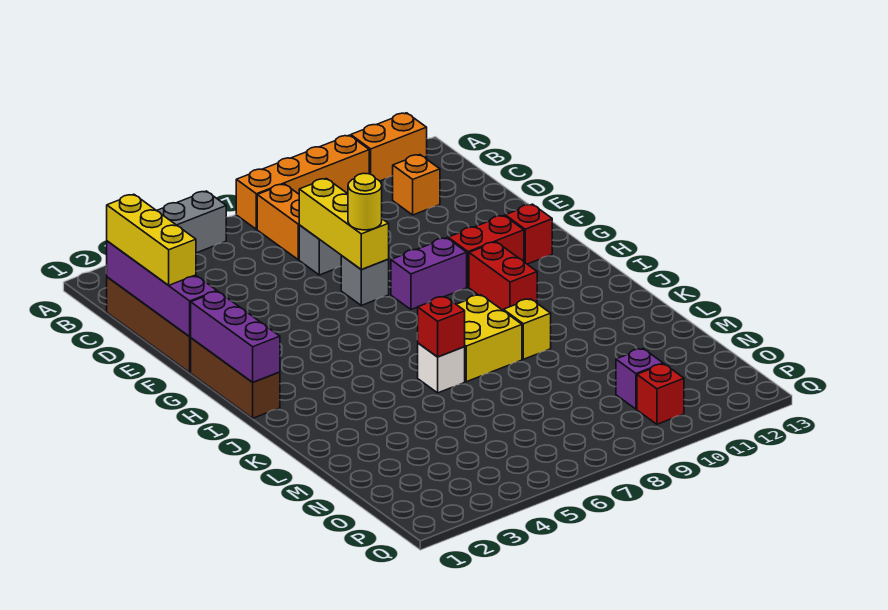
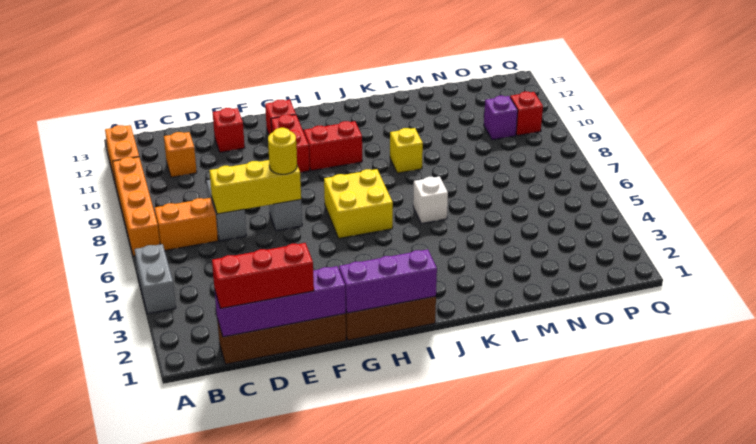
yellow 1x3 brick [107,194,196,285] -> red 1x3 brick [212,243,314,309]
purple 1x2 brick [391,238,467,309] -> none
yellow 2x2 brick [456,295,522,382] -> yellow 2x2 brick moved to [324,169,393,238]
red 1x1 brick [417,296,465,357] -> red 1x1 brick moved to [213,108,245,152]

